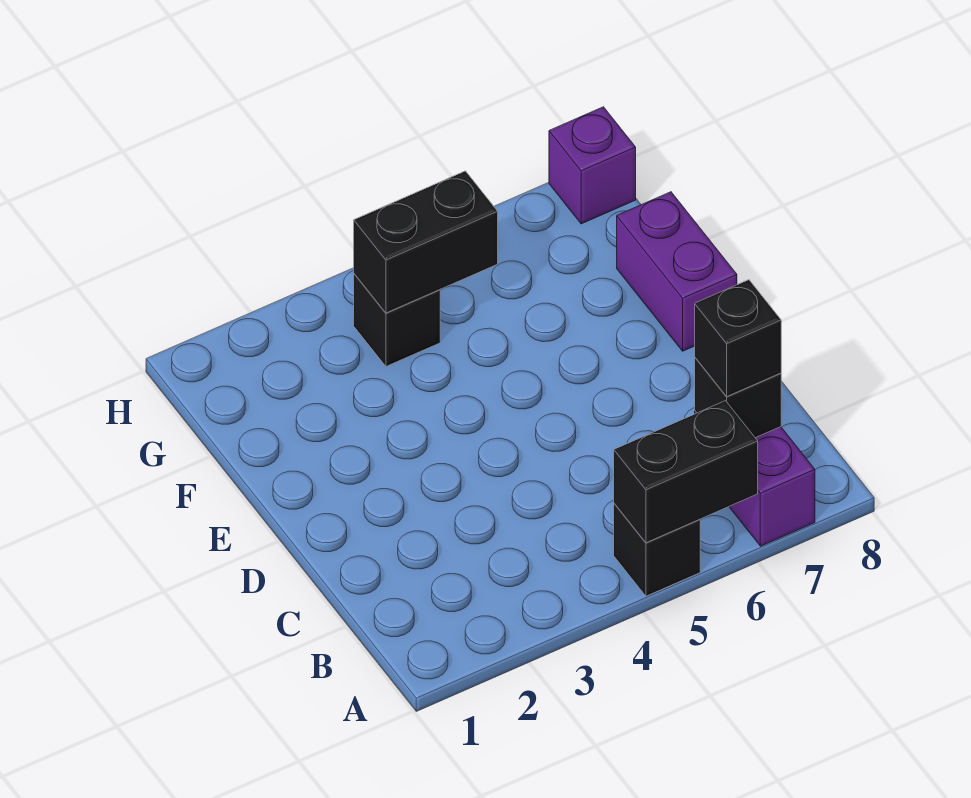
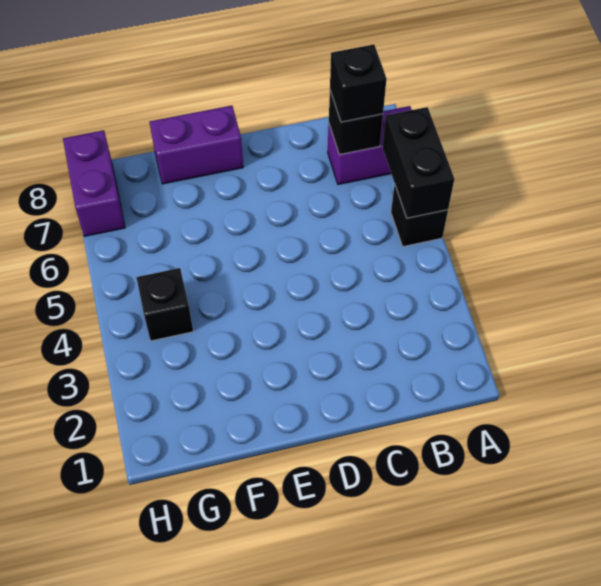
black 1x2 brick [354,171,498,313] -> none
purple 1x1 brick [549,107,636,224] -> purple 1x2 brick [63,130,125,236]

